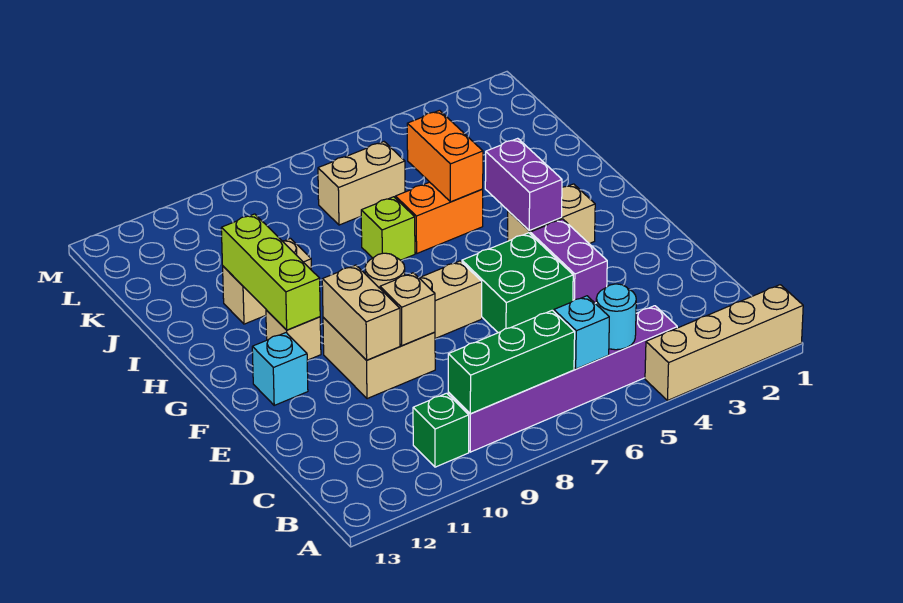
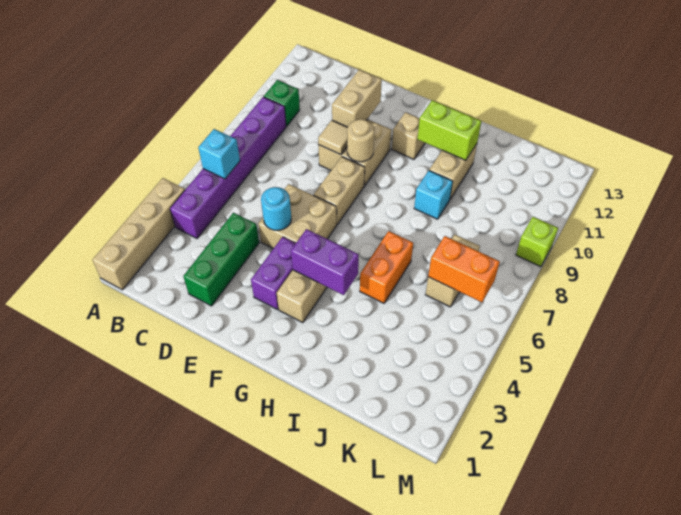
cyan 1x1 round brick [596,284,636,350] -> cyan 1x1 round brick moved to [261,187,291,230]
green 1x3 brick [448,310,575,414] -> green 1x3 brick moved to [183,213,259,306]
purple 1x2 brick [530,219,607,303] -> purple 1x2 brick turned to [251,237,296,309]
green 2x2 brick [462,233,573,333] -> tan 2x2 brick [259,184,337,249]
tan 1x1 brick [380,273,435,345] -> tan 1x1 tile [318,120,348,155]
tan 1x2 brick [322,265,400,360] -> tan 1x2 brick turned to [332,70,382,127]
cyan 1x1 brick [252,333,308,405] -> cyan 1x1 brick moved to [414,171,453,219]
lime 1x3 brick [221,214,320,330] -> lime 1x2 brick [418,100,481,160]
orange 1x2 brick [407,110,483,202] -> orange 1x2 brick moved to [428,236,500,302]
lime 1x1 brick [361,197,415,260] -> lime 1x1 brick moved to [516,217,558,267]

